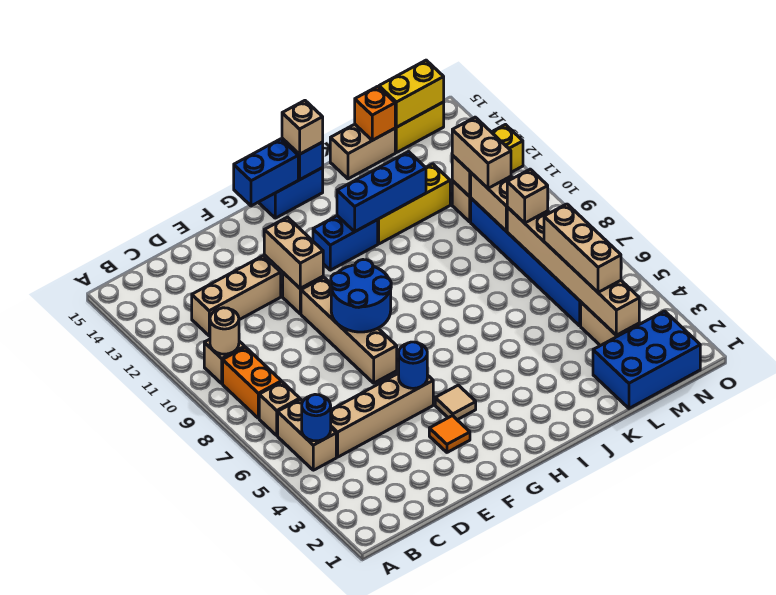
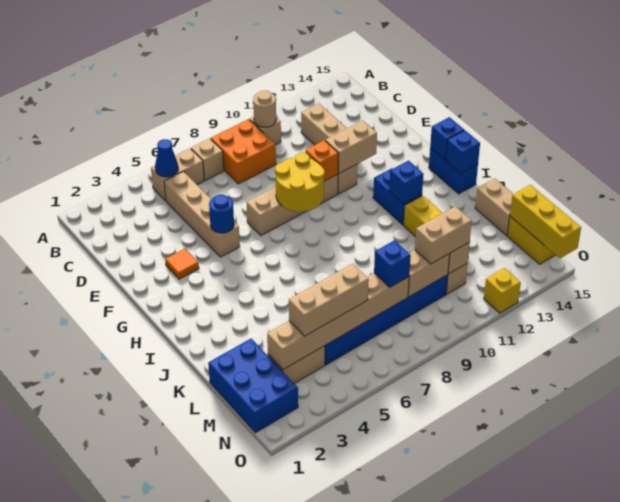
blue 1x1 round brick [302,394,331,441] -> blue 1x1 cone [155,139,178,177]
orange 1x2 brick [223,347,281,418] -> orange 2x2 brick [211,119,276,184]
blue 2x2 round brick [331,260,391,332] -> yellow 2x2 round brick [275,153,325,212]
tan 1x1 tile [435,385,476,420] -> none
blue 1x2 brick [234,139,298,206] -> blue 1x1 brick [430,117,464,160]
blue 1x3 brick [337,151,426,232] -> blue 1x1 brick [389,161,423,204]
tan 1x1 brick [282,101,323,154] -> none
orange 1x1 brick [355,86,395,140] -> orange 1x1 brick moved to [306,140,339,181]
tan 1x1 brick [507,169,548,223] -> blue 1x1 brick [374,240,411,287]
yellow 1x2 brick [379,60,444,127] -> yellow 1x3 brick [510,185,581,259]

